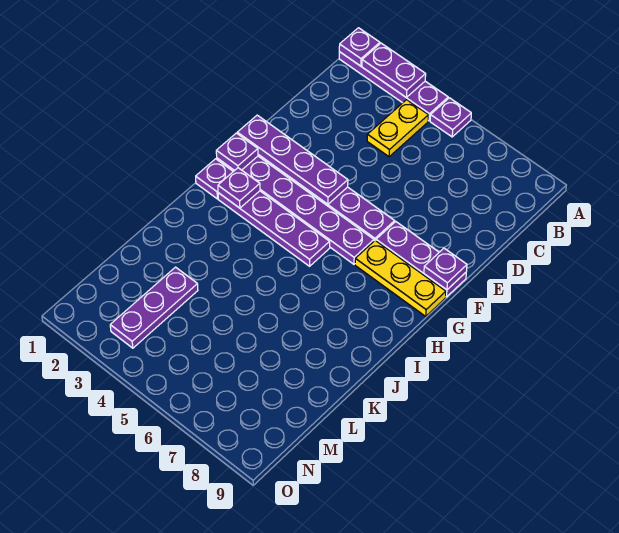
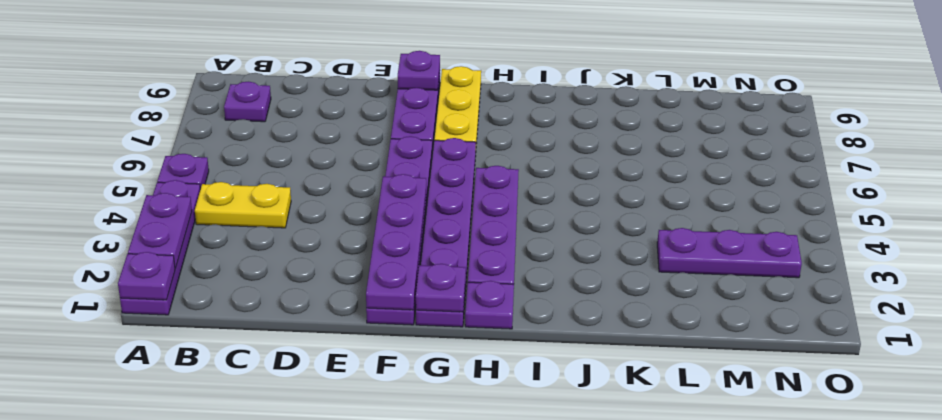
purple 1x1 plate [218,168,260,208] -> purple 1x1 plate moved to [224,82,271,122]

